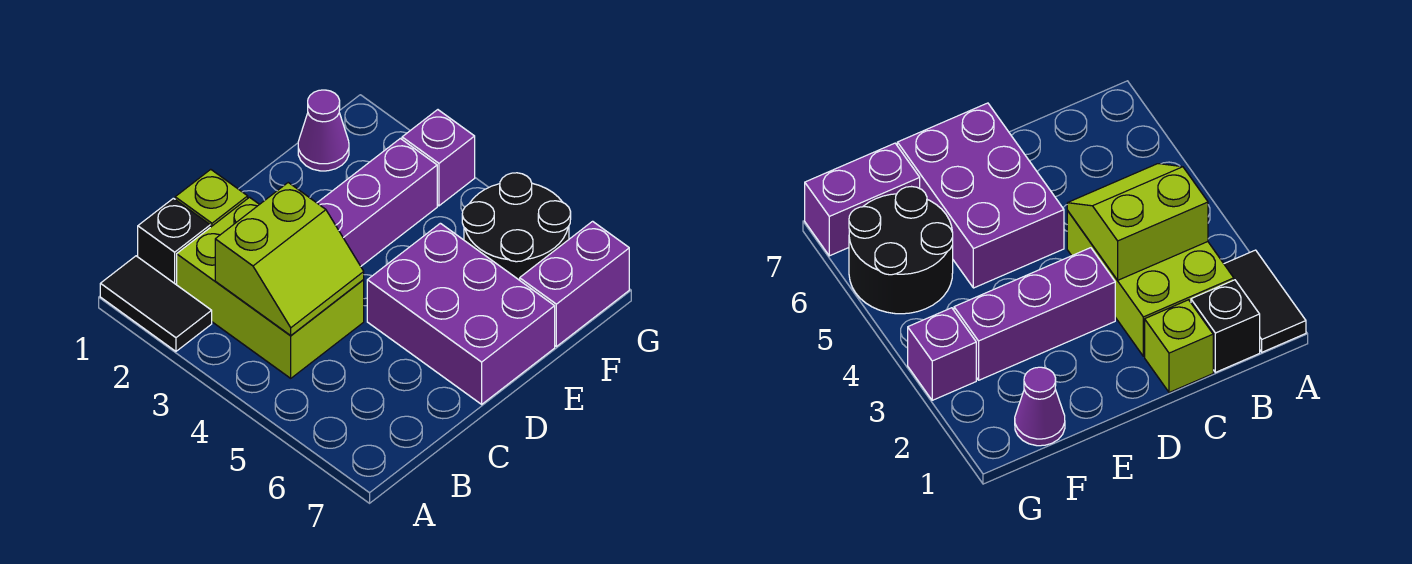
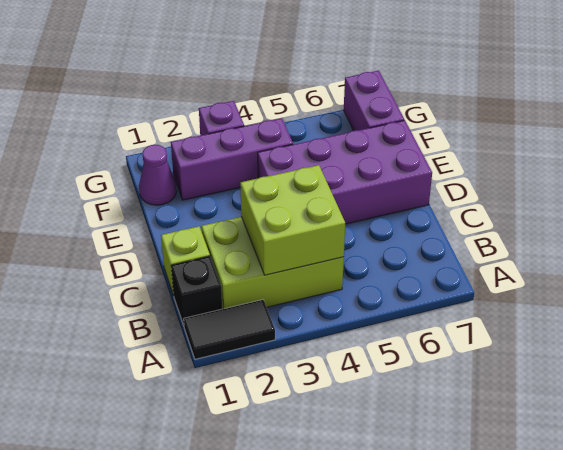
lime 2x2 slope [215,183,364,336] -> lime 2x2 brick [240,165,345,275]
purple 1x3 brick [317,138,437,266] -> purple 1x3 brick turned to [171,118,293,200]
purple 2x3 brick [367,223,555,404] -> purple 2x4 brick [258,120,432,224]
black 2x2 round brick [462,173,571,280] -> none

